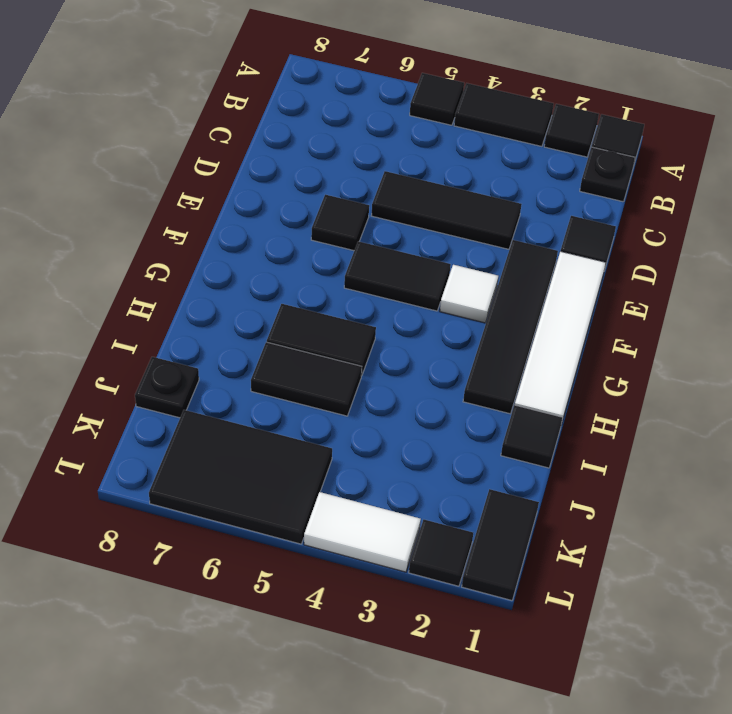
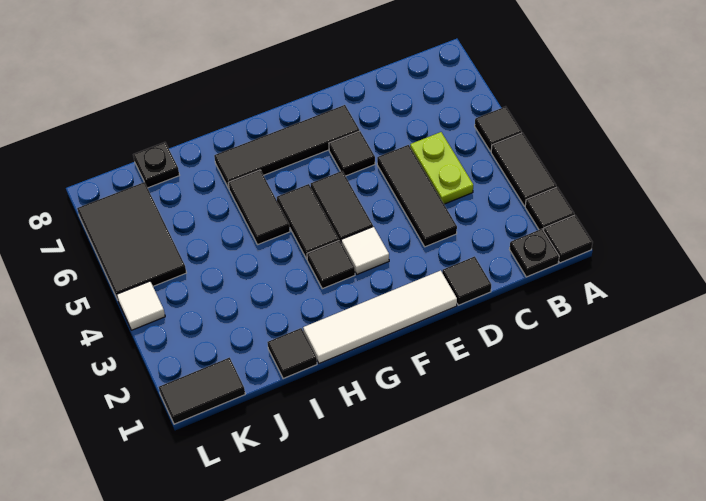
none -> lime 1x2 plate [410,132,473,204]
black 1x4 tile [463,240,558,414] -> black 1x4 tile moved to [214,105,359,188]
black 1x2 tile [251,342,362,416] -> black 1x2 tile moved to [277,184,339,259]
black 1x1 tile [409,520,473,586] -> black 1x1 tile moved to [307,240,355,289]
white 1x2 tile [304,492,421,572] -> white 1x1 tile [117,281,165,330]

